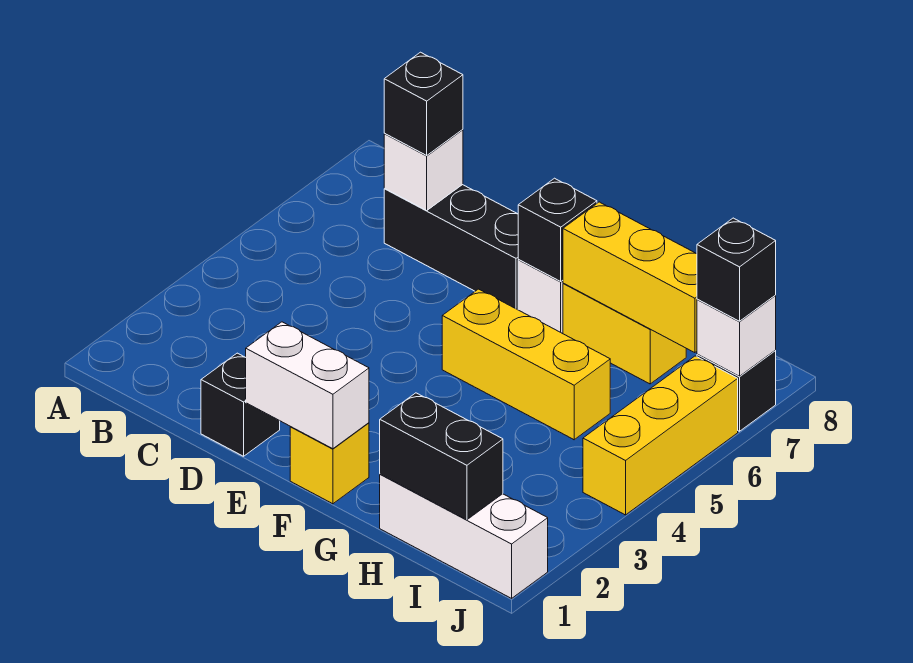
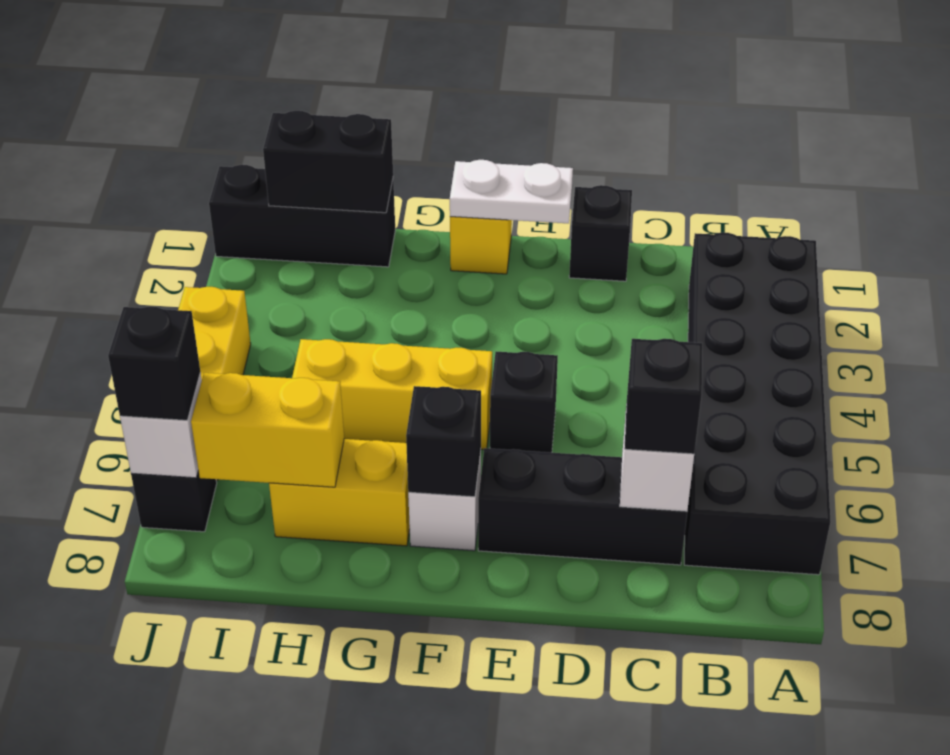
none -> black 2x6 brick [684,232,831,575]
white 1x2 brick [245,322,369,449] -> white 1x2 plate [450,160,573,223]
none -> black 1x1 brick [490,352,558,453]
yellow 1x3 brick [563,202,697,353] -> yellow 1x2 brick [191,373,344,487]
white 1x3 brick [380,474,548,598] -> black 1x3 brick [209,165,395,267]

